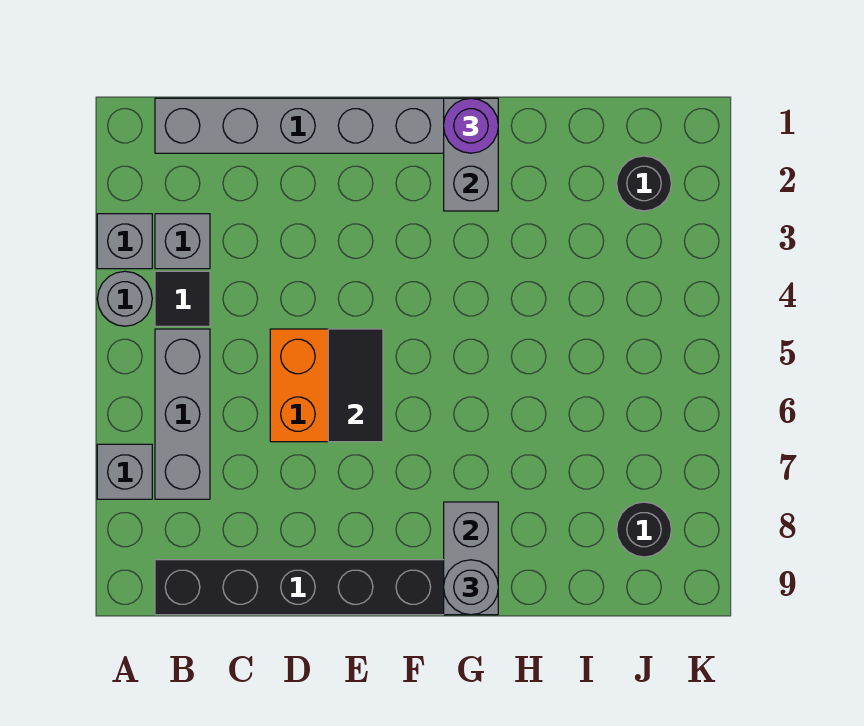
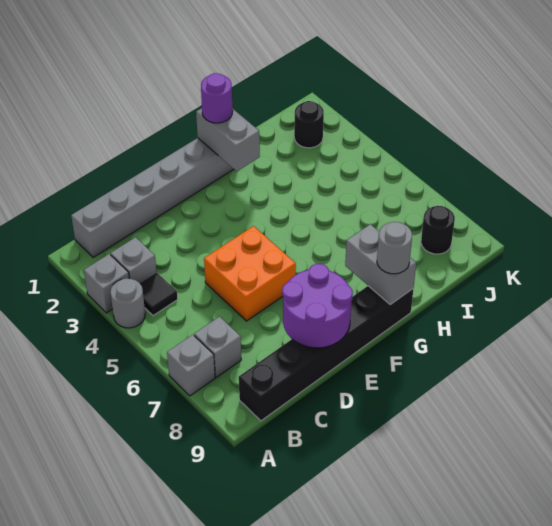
grey 1x3 brick [155,329,210,499] -> grey 1x1 brick [194,317,241,377]
none -> purple 2x2 round brick [282,264,353,348]
black 1x2 tile [328,329,383,442] -> none

